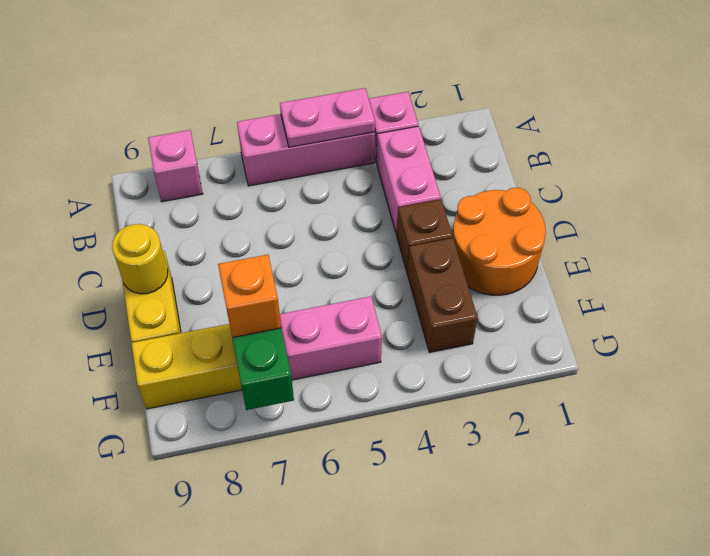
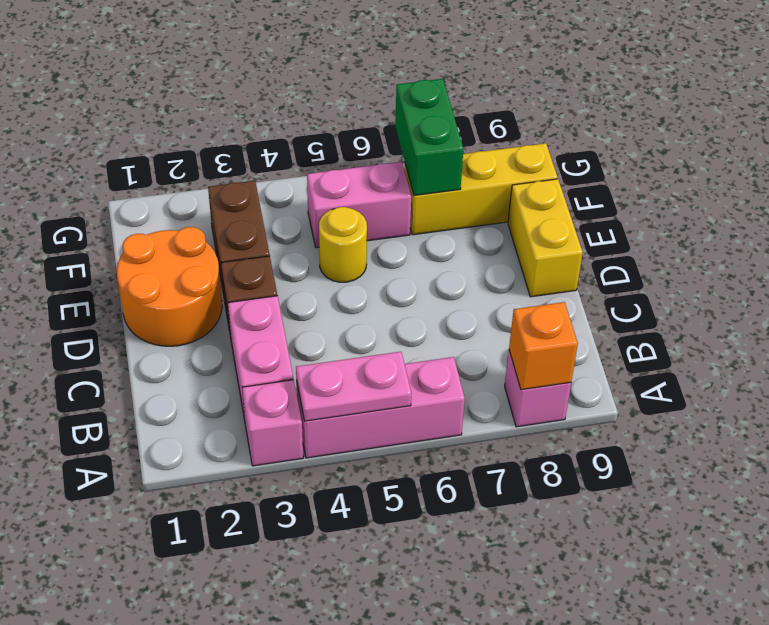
yellow 1x1 round brick [112,224,168,294] -> yellow 1x1 round brick moved to [319,207,367,282]
orange 1x1 brick [218,255,281,338] -> orange 1x1 brick moved to [509,302,578,390]

